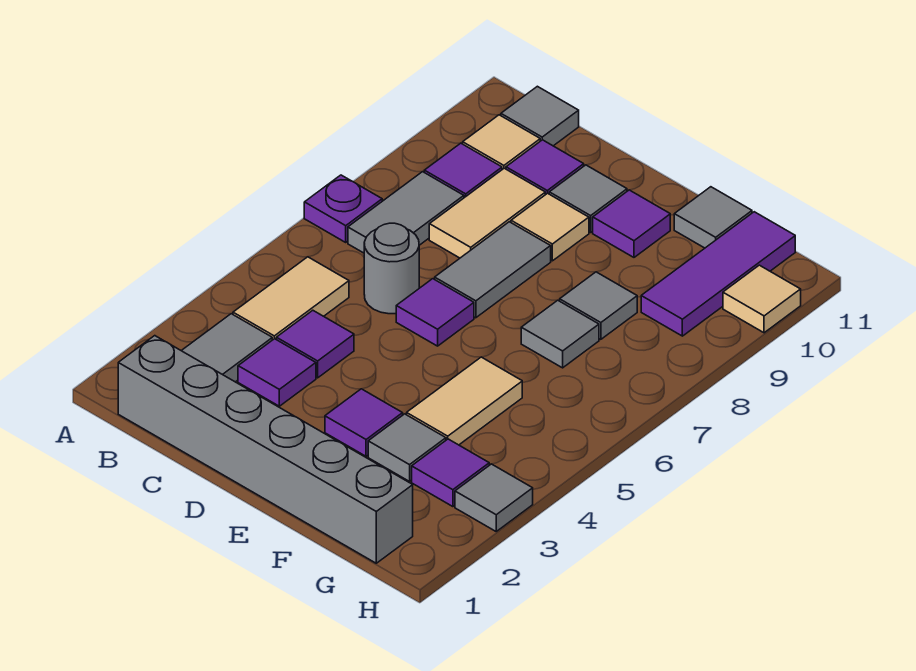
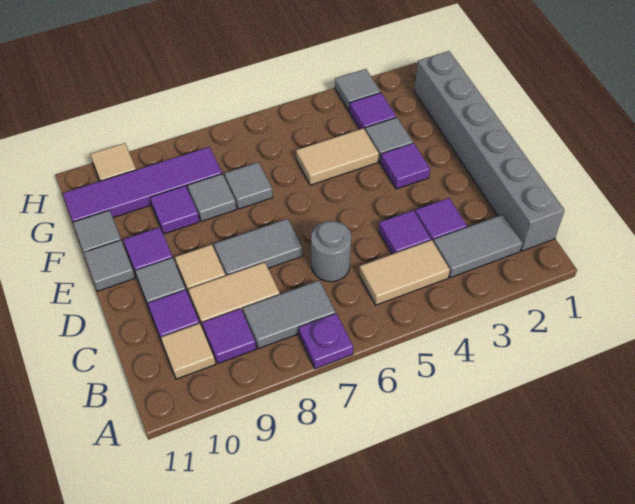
grey 1x1 tile [501,86,579,146] -> grey 1x1 tile moved to [83,240,135,291]
purple 1x1 tile [396,279,474,346] -> purple 1x1 tile moved to [150,186,199,234]
purple 1x3 tile [641,212,795,336] -> purple 1x4 tile [63,147,222,222]

